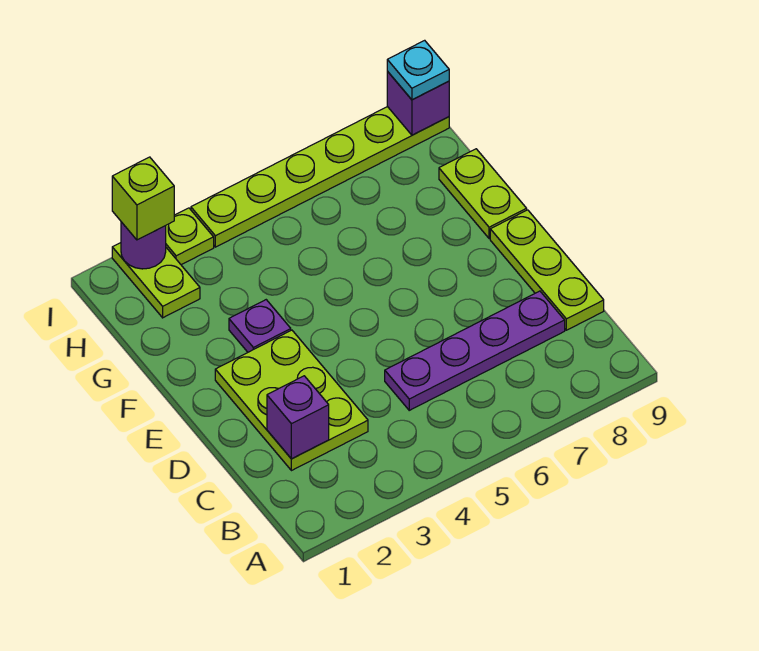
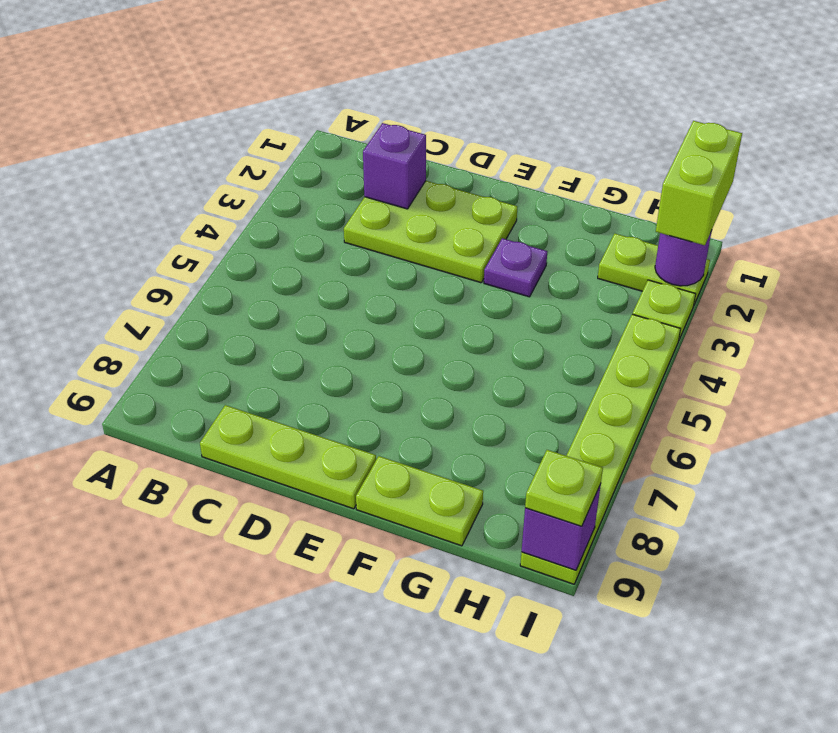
purple 1x4 plate [385,291,565,410] -> none
lime 1x1 brick [112,157,174,240] -> lime 1x2 brick [656,121,742,245]
cyan 1x1 plate [387,40,449,100] -> lime 1x1 plate [525,450,603,526]

